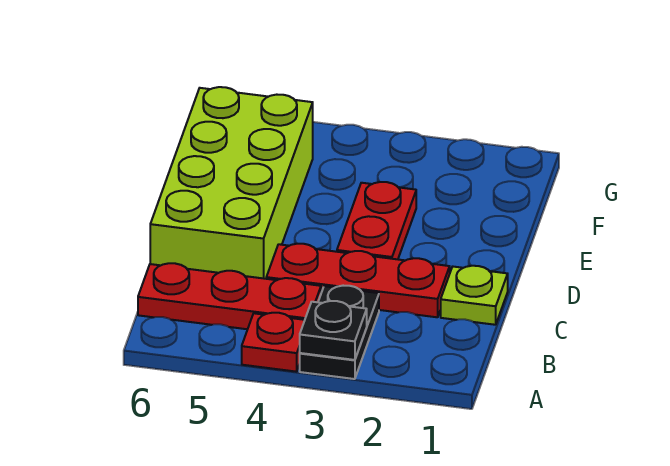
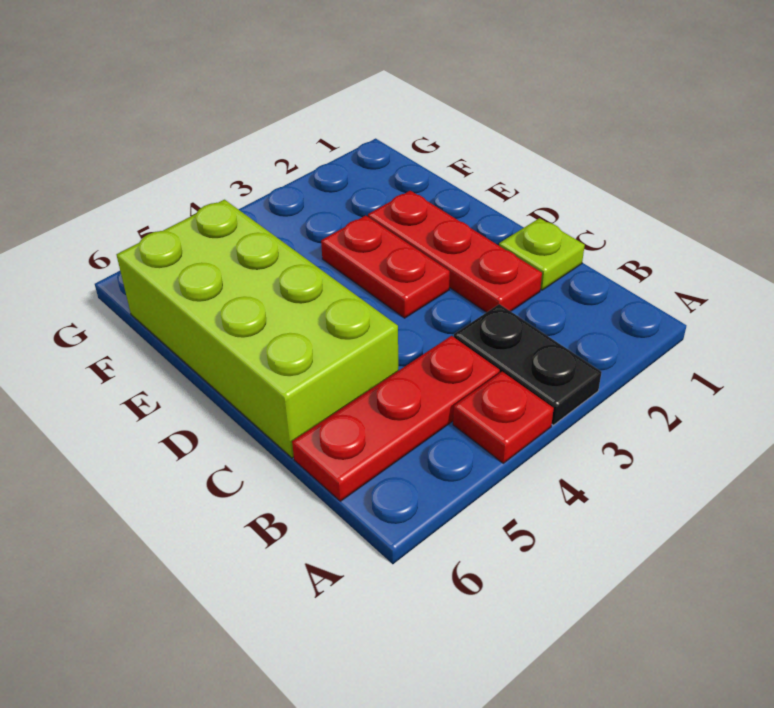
black 1x1 plate [300,301,367,360] -> none
red 1x3 plate [266,244,450,317] -> red 1x3 plate turned to [368,191,542,313]

